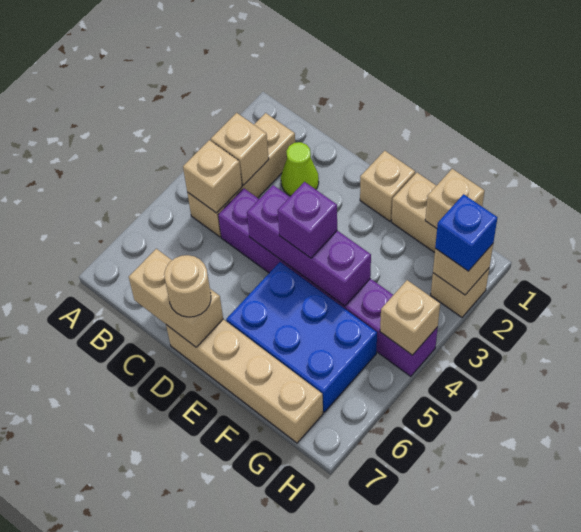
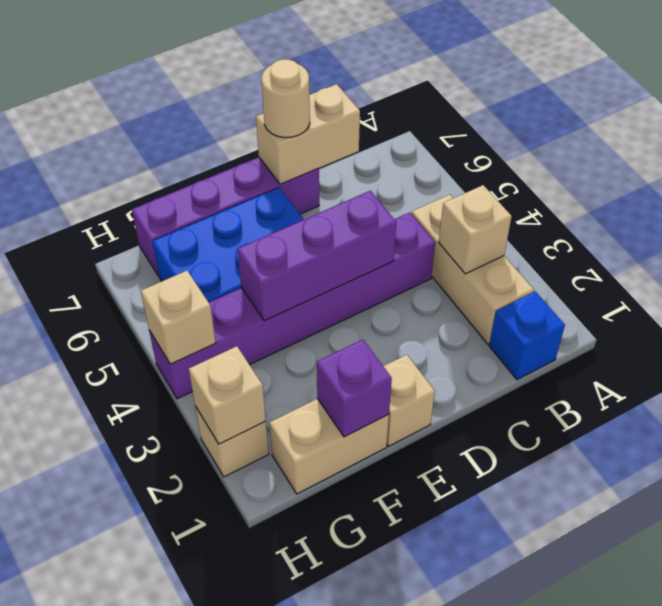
tan 1x1 brick [183,140,242,213] -> none
lime 1x1 cone [281,142,319,196] -> none
tan 1x4 brick [166,319,323,443] -> purple 1x4 brick [132,157,319,276]
purple 1x1 brick [278,182,337,258] -> purple 1x1 brick moved to [317,340,392,437]
tan 1x1 brick [425,169,485,229] -> none
blue 1x1 brick [435,194,497,271] -> blue 1x1 brick moved to [489,291,565,380]

